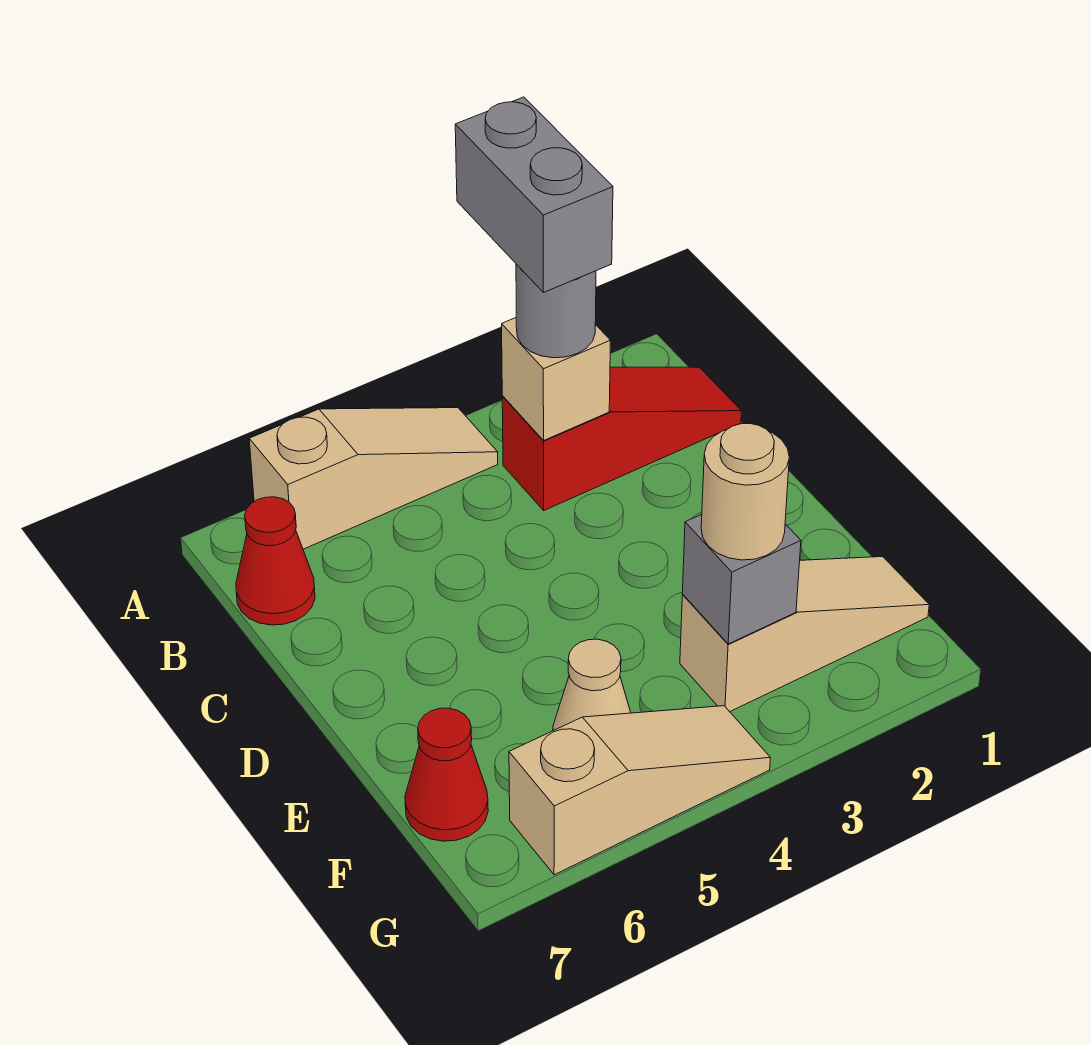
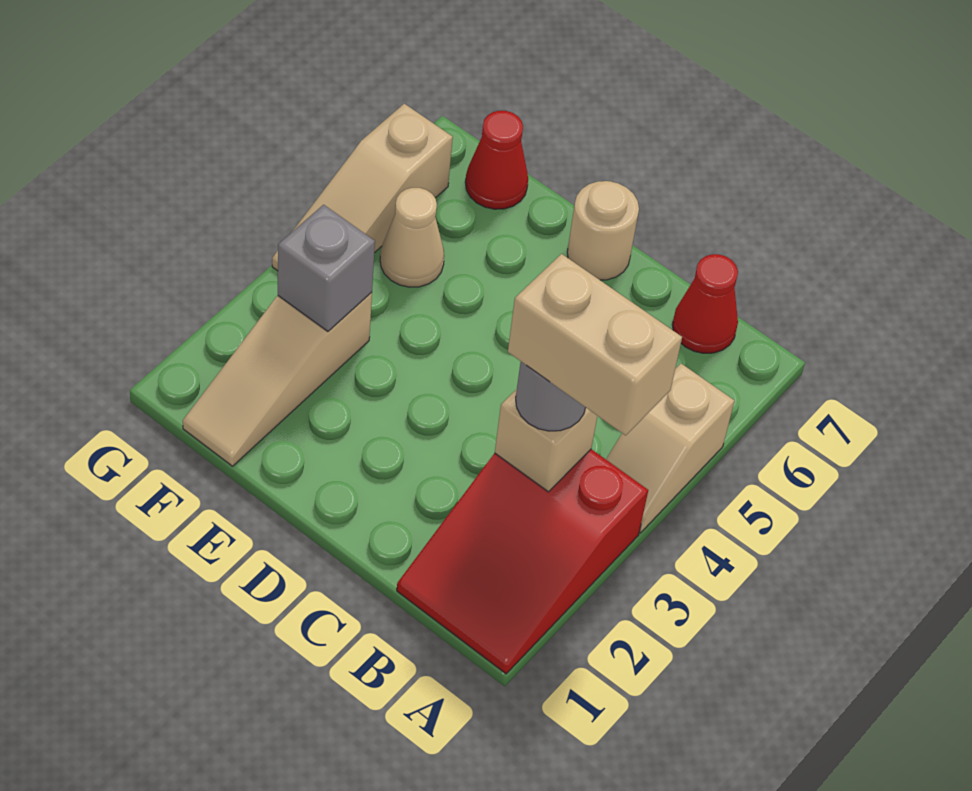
grey 1x2 brick [455,97,613,293] -> tan 1x2 brick [508,254,682,436]
tan 1x3 slope [249,408,498,549] -> tan 1x2 slope [606,364,735,533]
red 1x3 slope [502,367,741,510] -> red 2x3 slope [397,449,648,674]
tan 1x1 round brick [701,424,789,560] -> tan 1x1 round brick moved to [567,181,639,280]

